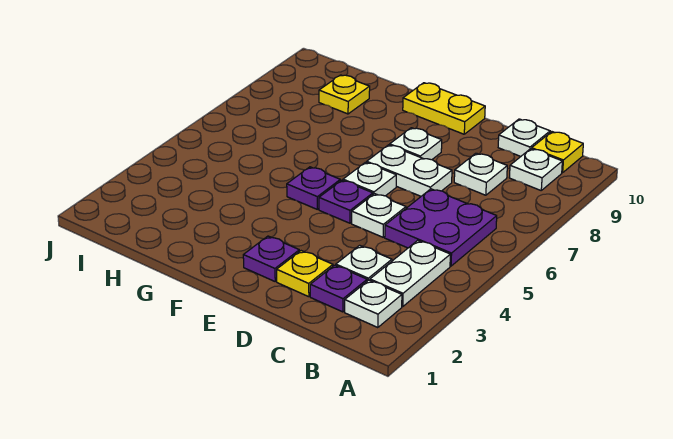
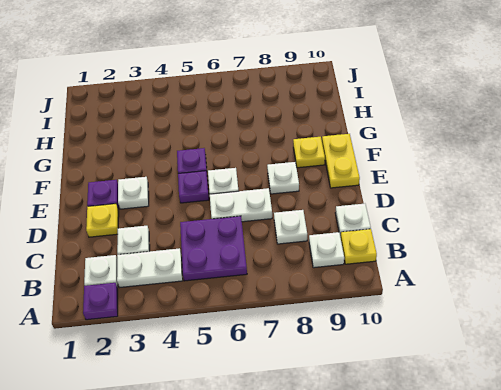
purple 1x1 plate [310,265,367,312] -> purple 1x1 plate moved to [83,283,118,320]
white 1x1 plate [352,194,406,237] -> white 1x1 plate moved to [118,177,149,209]
white 1x2 plate [367,145,452,196] -> white 1x2 plate turned to [210,188,272,222]
yellow 1x1 plate [319,75,370,114] -> yellow 1x1 plate moved to [293,137,325,168]

